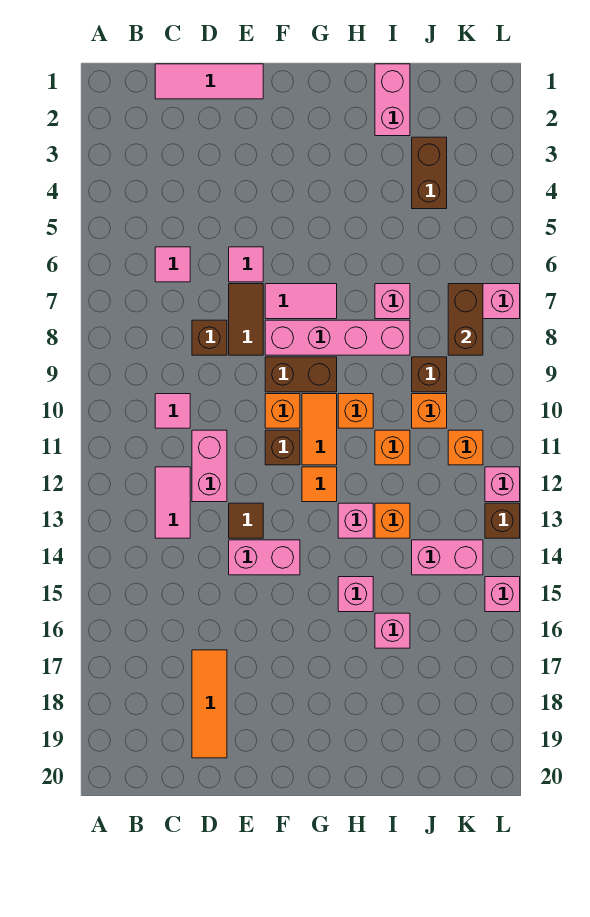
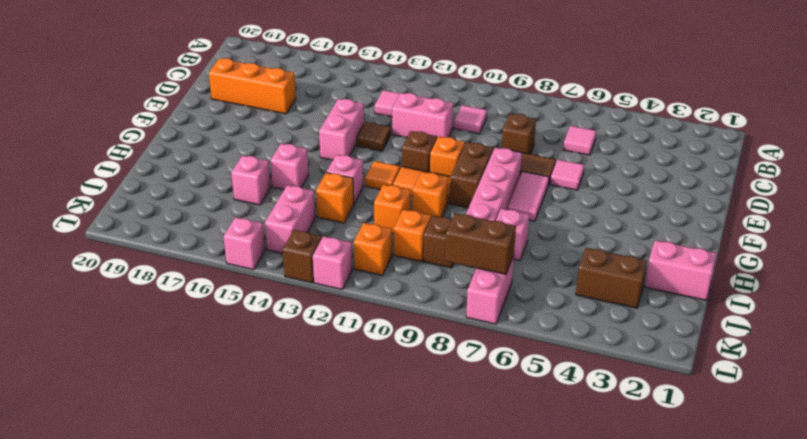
pink 1x3 tile [155,64,263,99] -> none
orange 1x3 tile [192,650,227,758] -> orange 1x3 brick [209,58,296,114]

